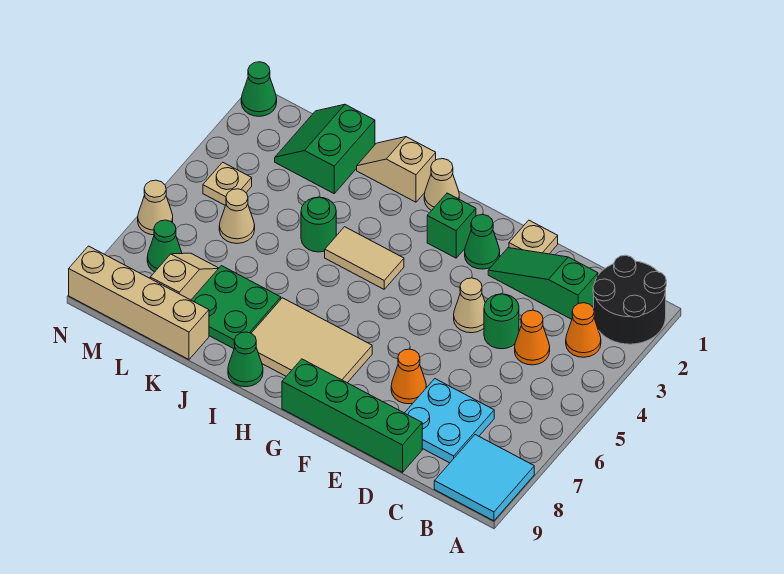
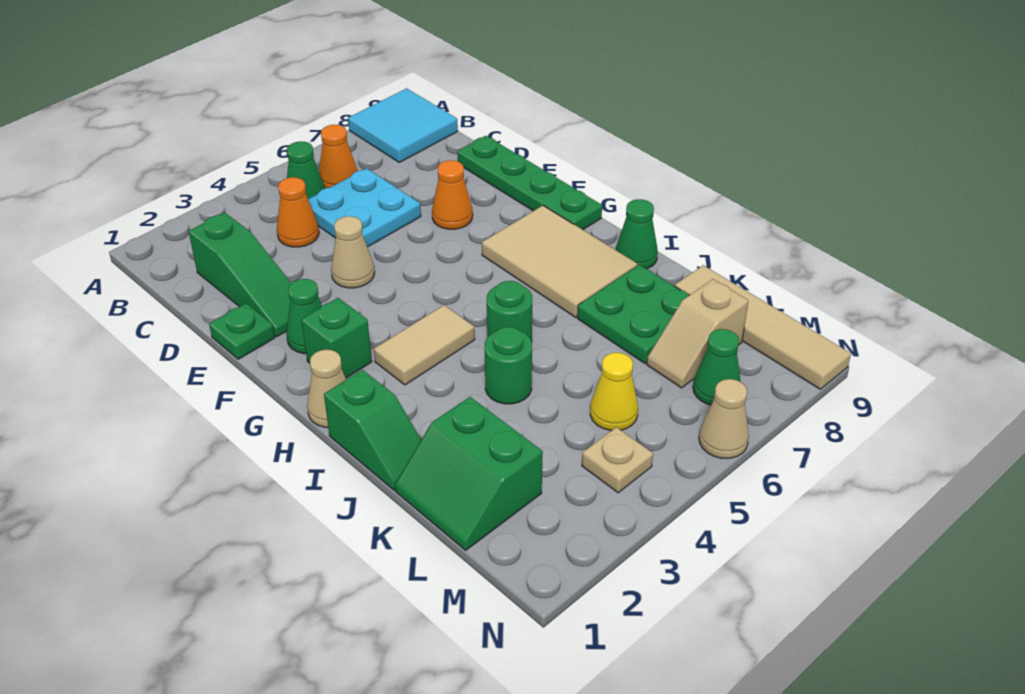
black 2x2 round brick [593,255,666,344] -> none
orange 1x1 cone [566,303,601,357] -> orange 1x1 cone moved to [319,125,357,188]
cyan 2x2 plate [405,379,494,463] -> cyan 2x2 plate moved to [308,168,421,247]
green 1x1 round brick [484,294,519,349] -> green 1x1 round brick moved to [487,281,532,341]
green 1x4 brick [282,359,422,472] -> green 1x4 plate [457,136,602,230]
tan 1x1 plate [509,220,558,254] -> green 1x1 plate [209,303,275,359]
tan 1x2 tile [325,227,404,289] -> tan 1x2 tile turned to [374,305,475,385]
tan 1x2 slope [357,137,436,202] -> green 1x2 slope [324,370,421,490]
green 2x2 slope [275,104,375,193] -> green 2x2 slope turned to [395,397,543,550]
tan 1x4 brick [69,246,209,359] -> tan 1x4 tile [675,265,851,389]
tan 1x1 cone [219,189,255,244] -> yellow 1x1 cone [590,353,638,431]
green 1x1 cone [241,62,277,116] -> green 1x1 cone moved to [287,141,325,199]

